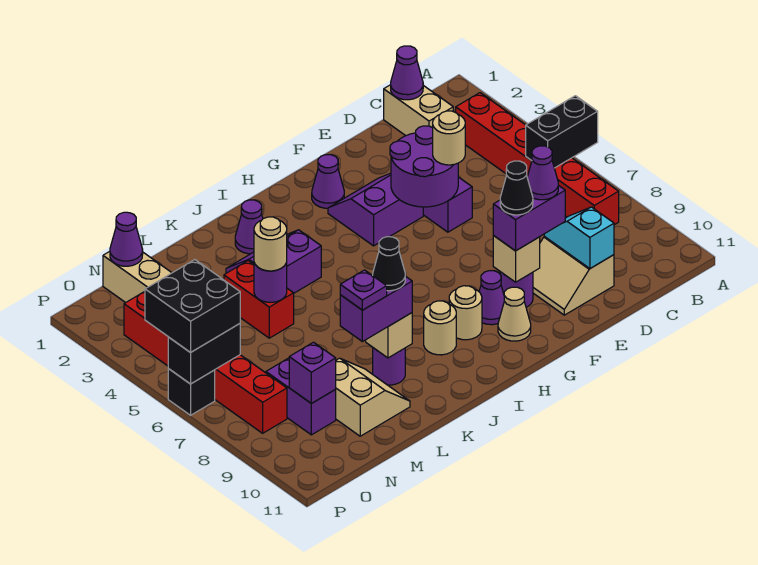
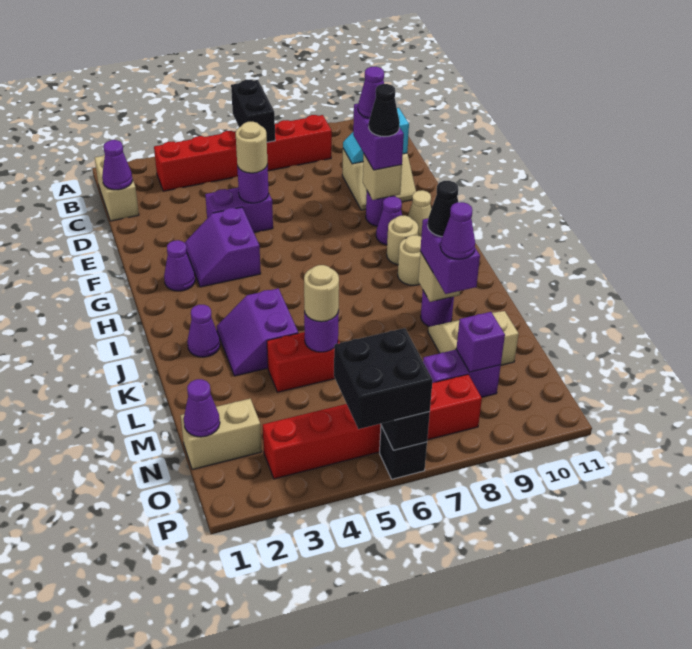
tan 1x2 brick [384,85,453,136] -> tan 1x2 brick turned to [95,154,139,221]
purple 2x2 round brick [390,126,458,207] -> purple 1x1 round brick [237,165,269,203]
purple 1x1 plate [340,270,387,310] -> purple 1x1 cone [441,202,475,259]

